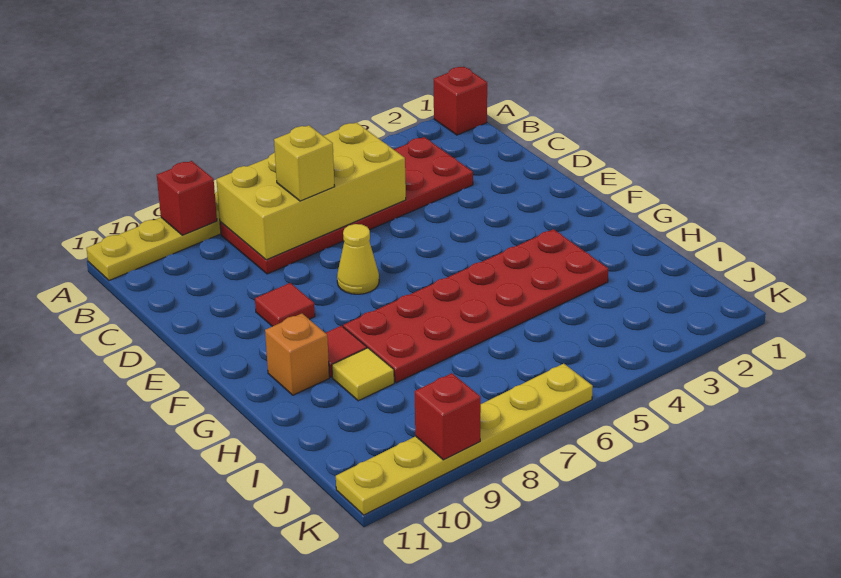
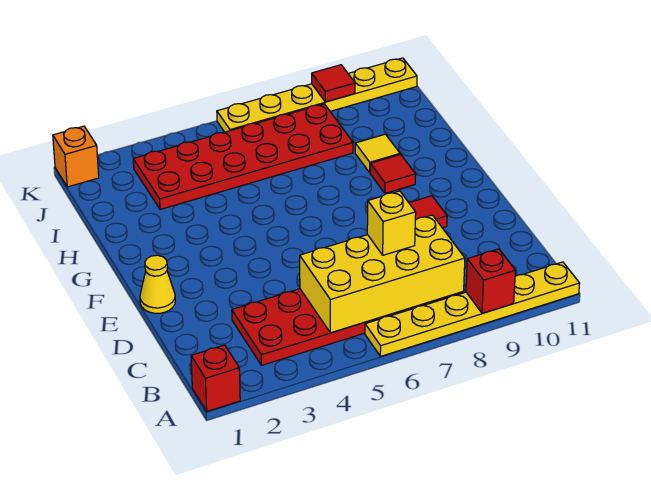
yellow 1x1 cone [337,224,379,294] -> yellow 1x1 cone moved to [140,255,175,313]
red 2x6 plate [343,229,608,383] -> red 2x6 plate moved to [133,104,353,209]
orange 1x1 brick [265,314,329,395] -> orange 1x1 brick moved to [53,126,99,187]
red 1x1 brick [415,373,481,460] -> red 1x1 tile [312,65,355,102]

